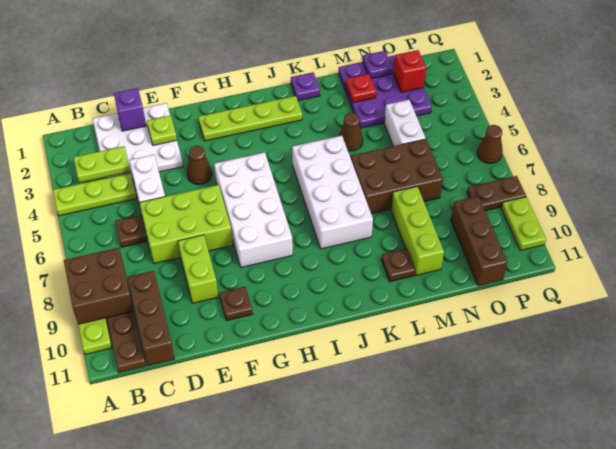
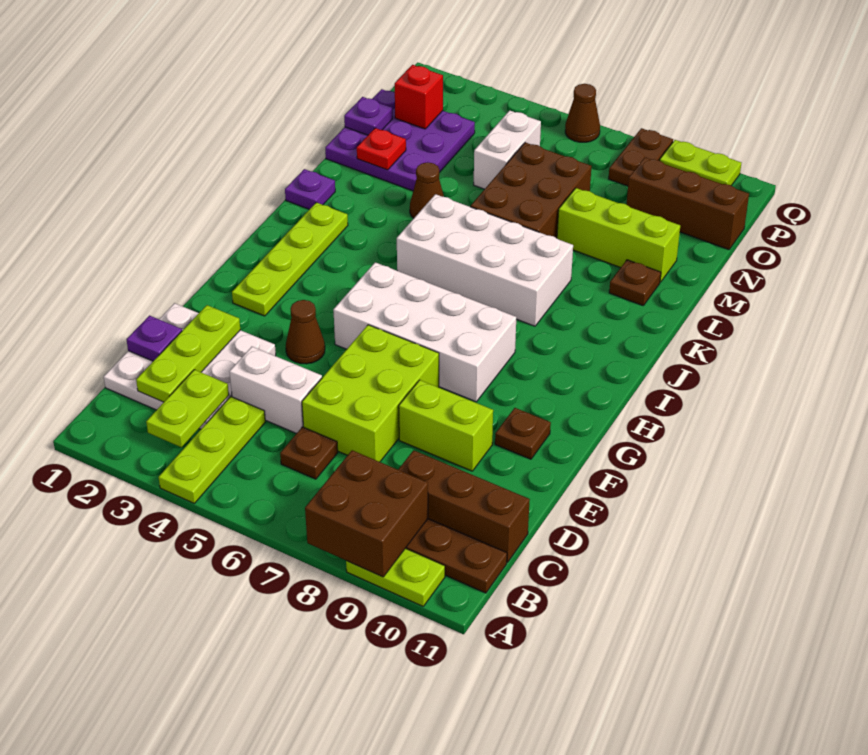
purple 1x1 brick [114,88,146,131] -> purple 1x1 plate [126,316,182,361]
lime 1x1 plate [147,116,177,145] -> lime 1x3 plate [136,305,240,402]
white 1x2 brick [384,100,426,146] -> white 1x2 brick turned to [474,110,541,189]

